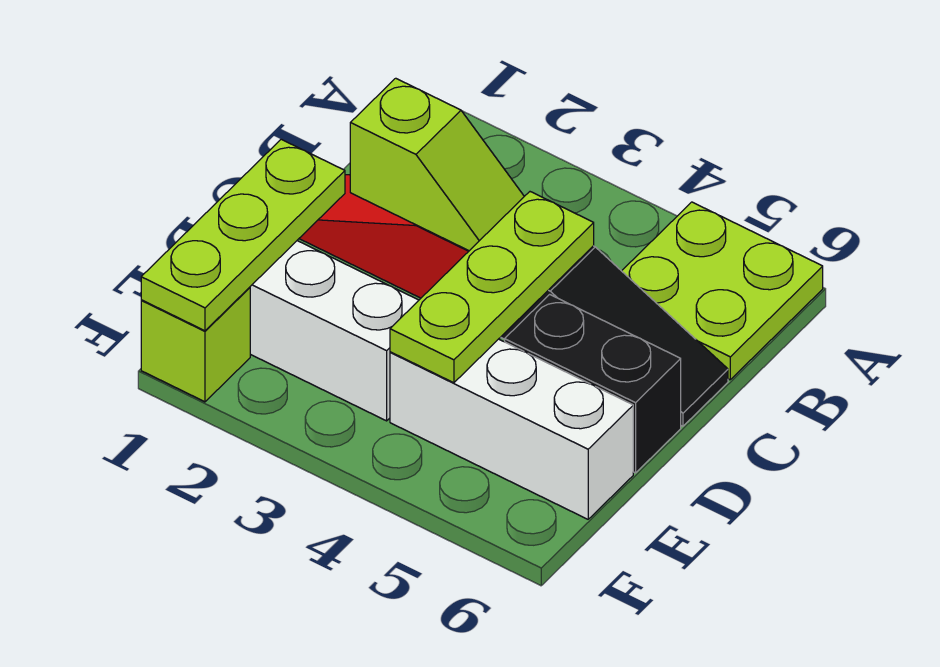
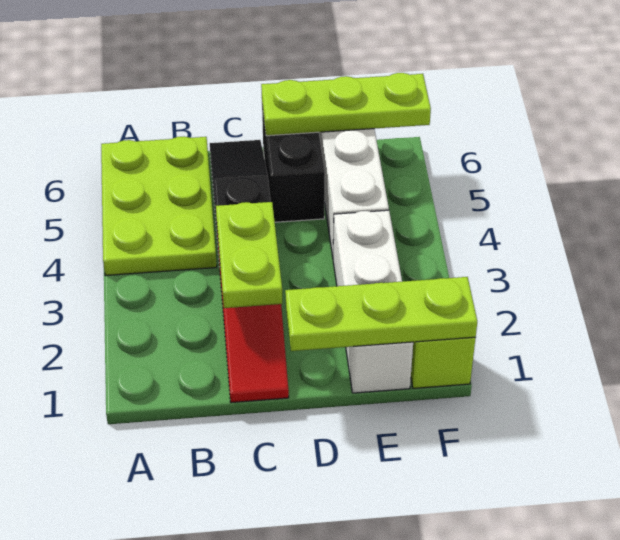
lime 2x2 plate [622,202,823,380] -> lime 2x3 plate [101,136,217,276]
lime 1x2 slope [350,78,524,251] -> lime 1x2 plate [216,202,282,308]
lime 1x3 plate [390,192,594,383] -> lime 1x3 plate moved to [261,73,431,136]

